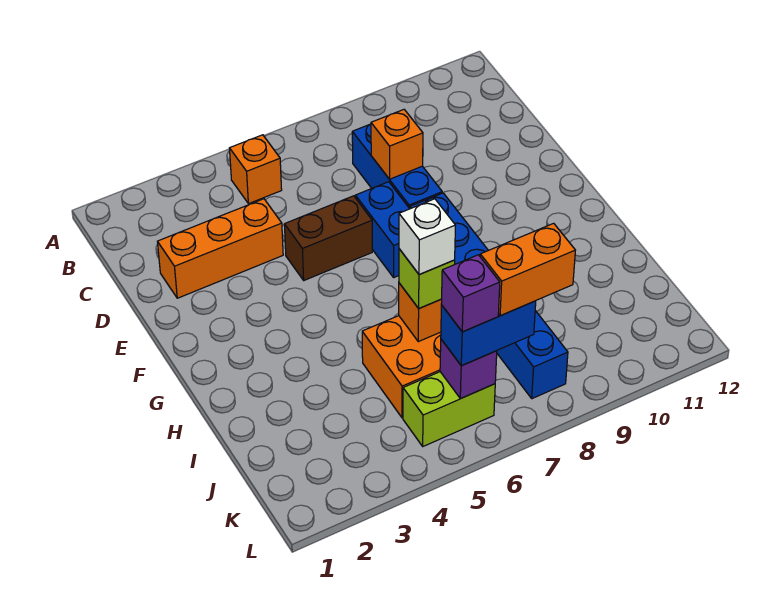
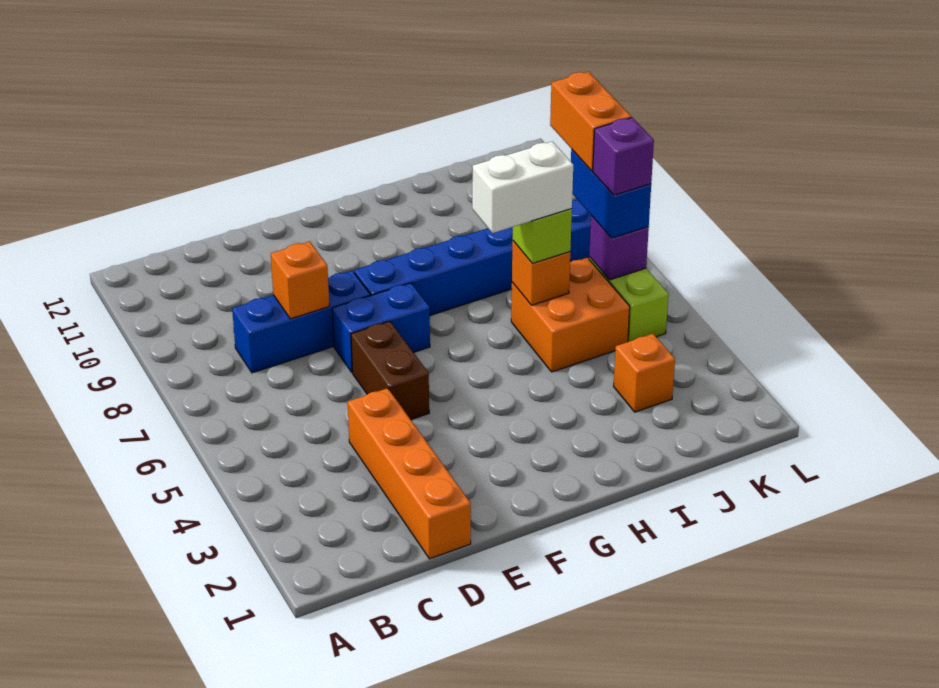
orange 1x1 brick [230,135,282,204] -> orange 1x1 brick moved to [614,334,675,412]
orange 1x3 brick [157,199,283,298] -> orange 1x4 brick [348,388,471,559]
white 1x1 brick [399,199,455,275] -> white 1x2 brick [472,141,573,233]

